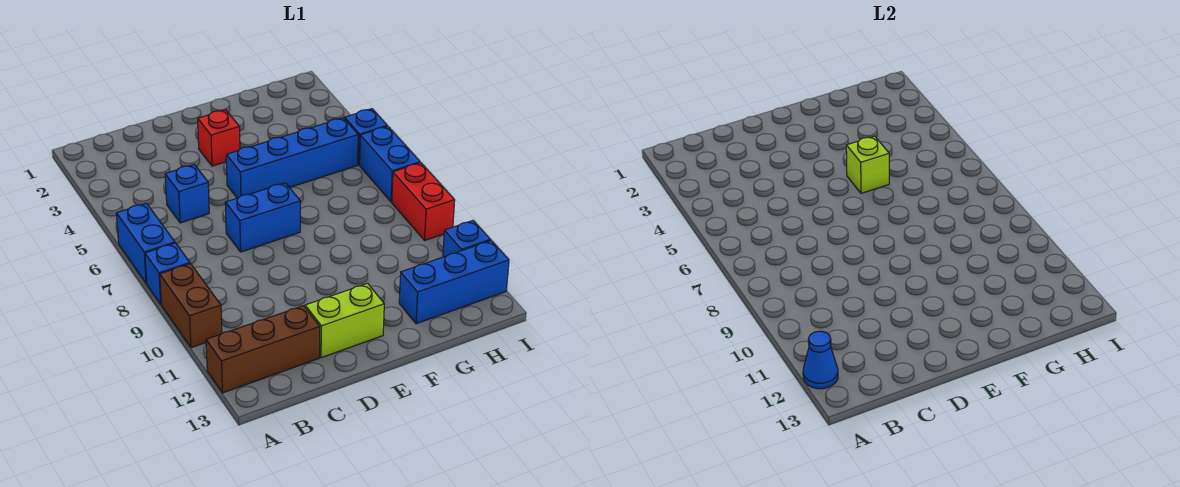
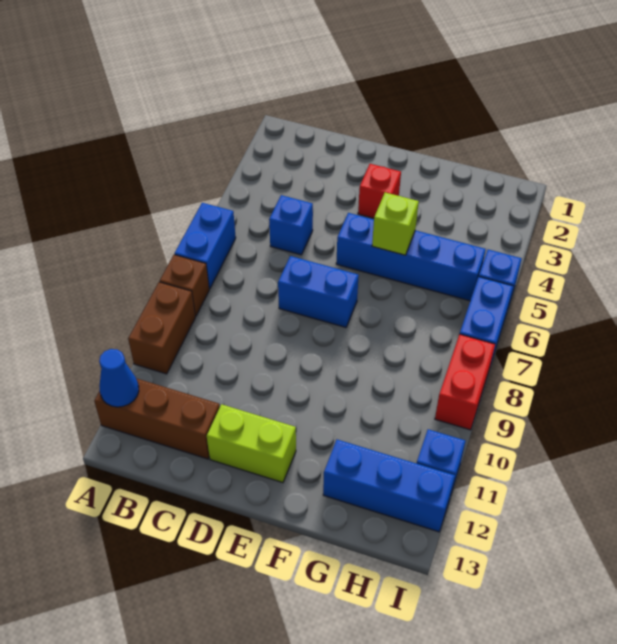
blue 1x1 brick [145,243,190,304] -> brown 1x1 brick [160,255,209,316]

